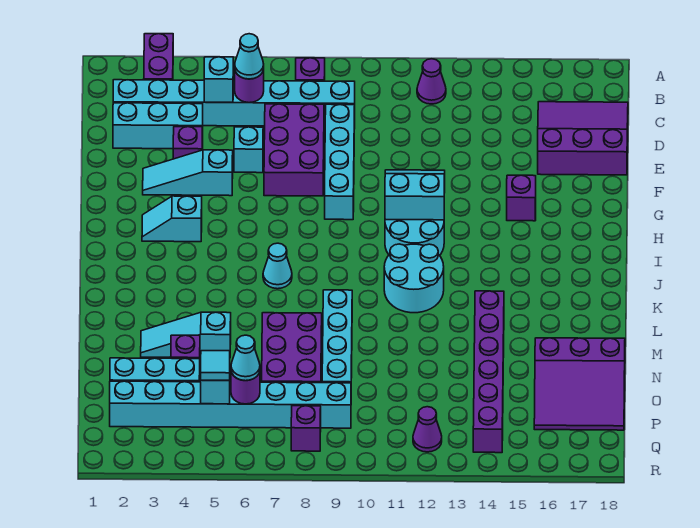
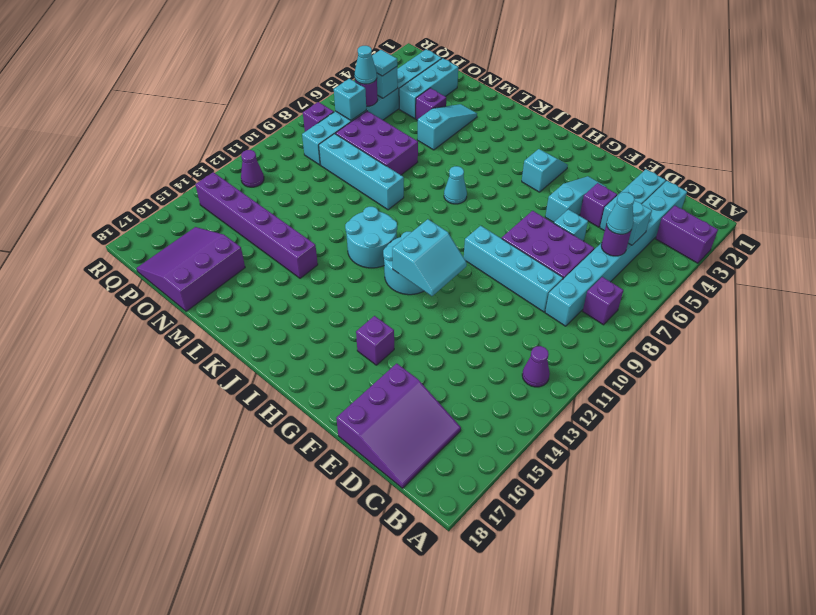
none -> cyan 1x1 brick [334,79,366,121]

